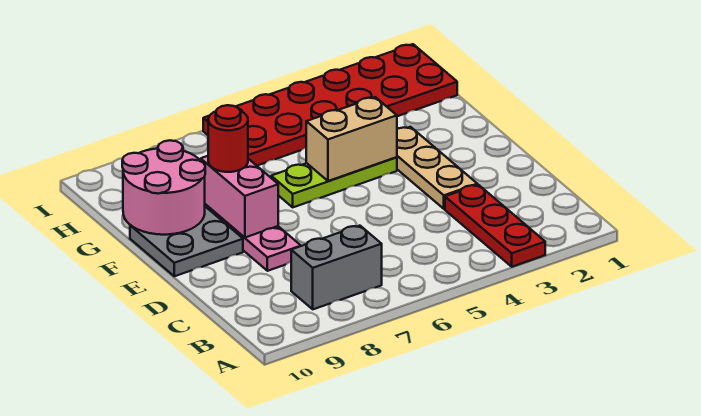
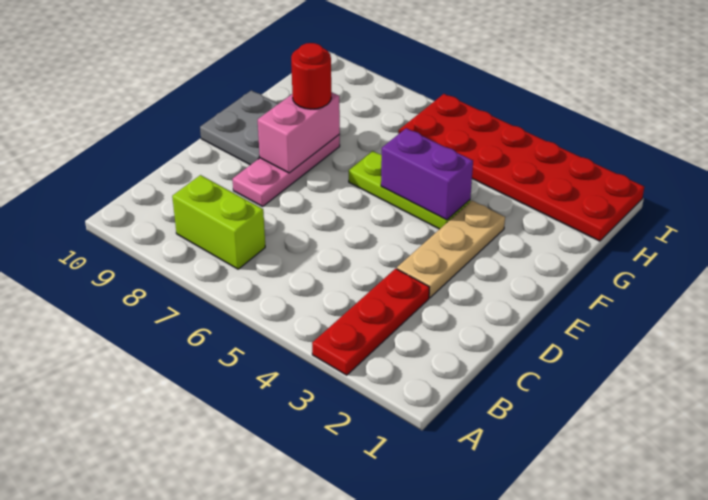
grey 1x2 brick [291,226,382,309] -> lime 1x2 brick [172,175,265,269]
tan 1x2 brick [306,97,397,181] -> purple 1x2 brick [381,128,473,220]
pink 2x2 round brick [122,140,205,235] -> none

